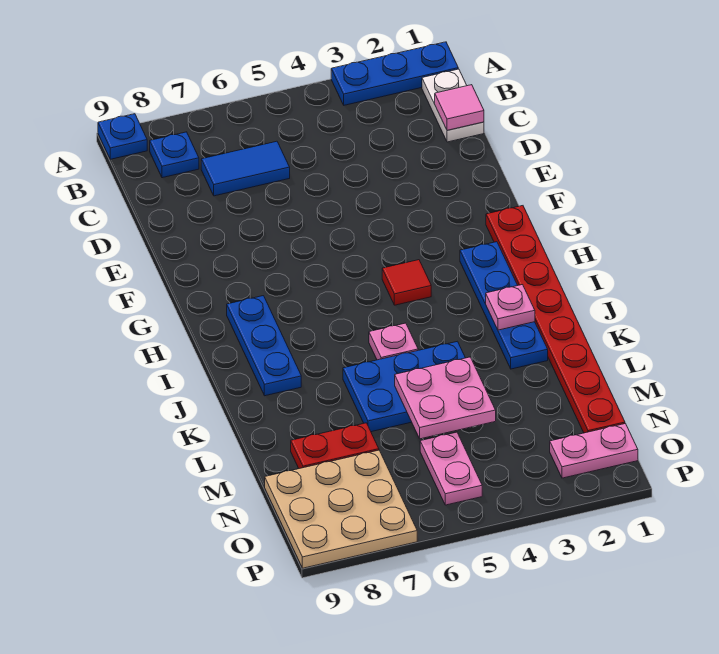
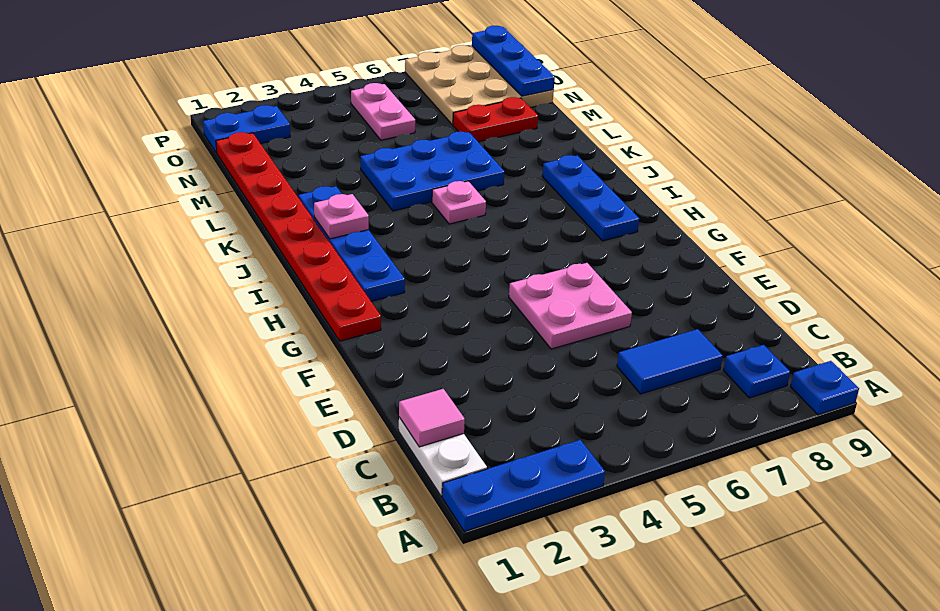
red 1x1 tile [382,260,431,305] -> none
pink 2x2 plate [395,357,496,439] -> pink 2x2 plate moved to [509,263,632,349]
none -> blue 1x3 plate [472,26,555,96]
pink 1x2 plate [550,424,638,478] -> blue 1x2 plate [203,105,290,153]

